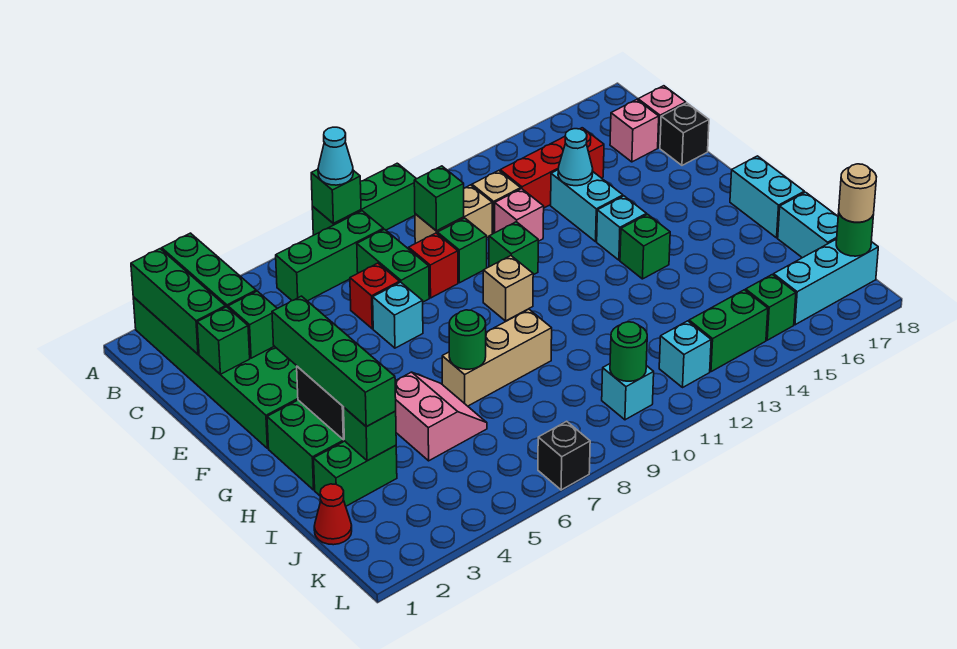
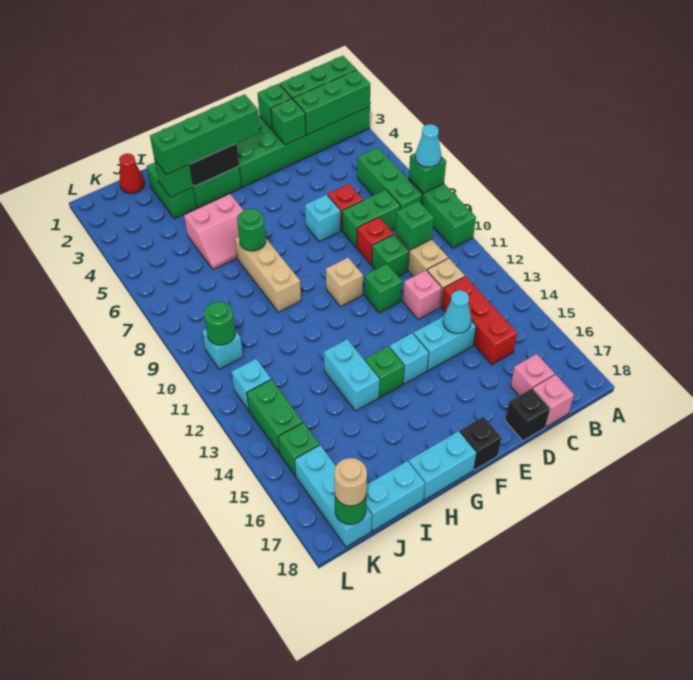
none -> cyan 1x2 brick [324,339,380,411]
black 1x1 brick [538,421,590,490] -> black 1x1 brick moved to [460,417,502,470]

